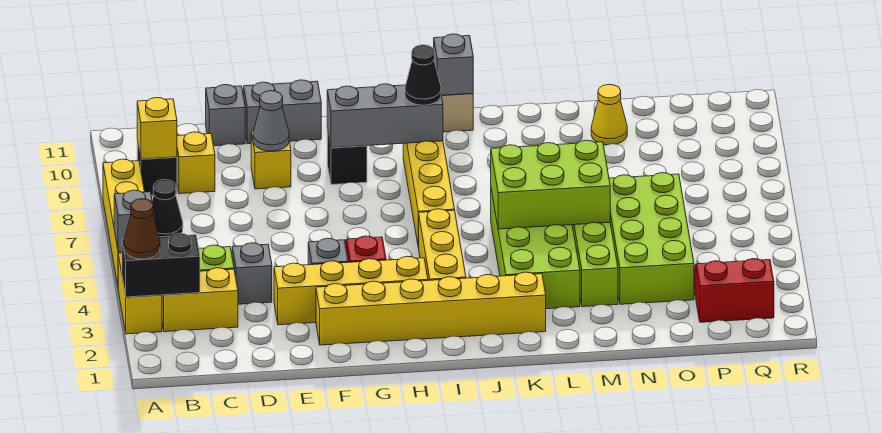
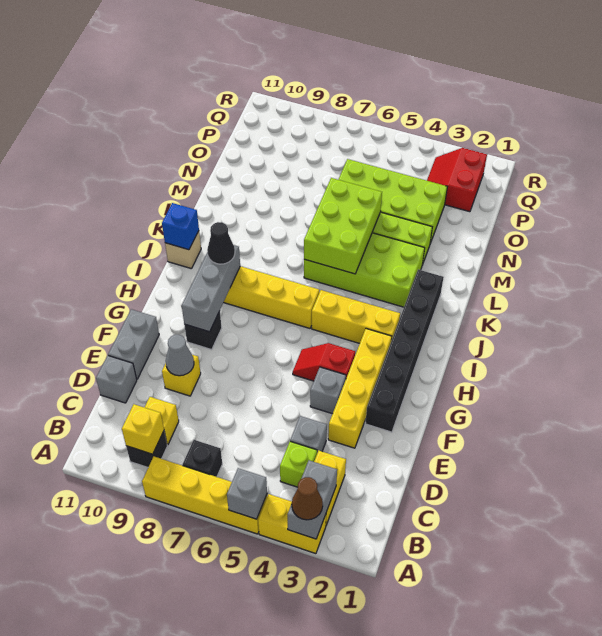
black 1x2 brick [122,233,200,297] -> grey 1x2 brick [288,460,337,539]
black 1x1 cone [152,180,183,237] -> black 1x1 brick [183,440,222,477]
yellow 1x6 brick [316,272,546,345] -> black 1x6 brick [365,269,444,432]
grey 1x1 brick [434,34,473,95] -> blue 1x1 brick [162,203,199,250]
yellow 1x1 cone [591,84,627,145] -> none

